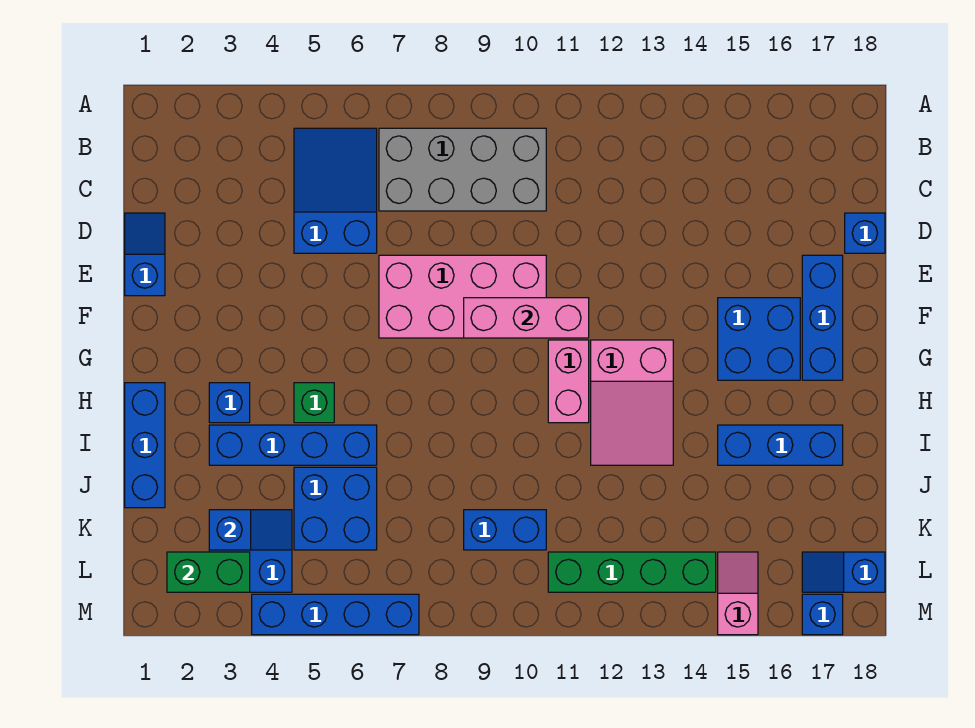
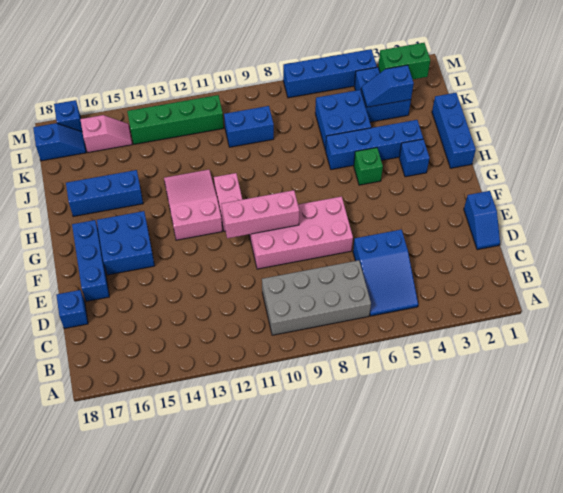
pink 1x2 slope [718,552,758,635] -> pink 1x2 slope turned to [80,115,132,153]

